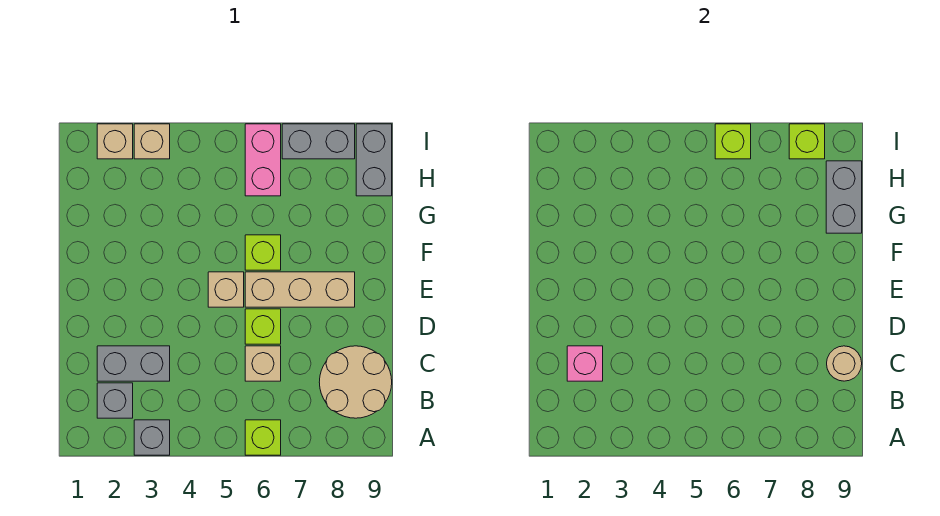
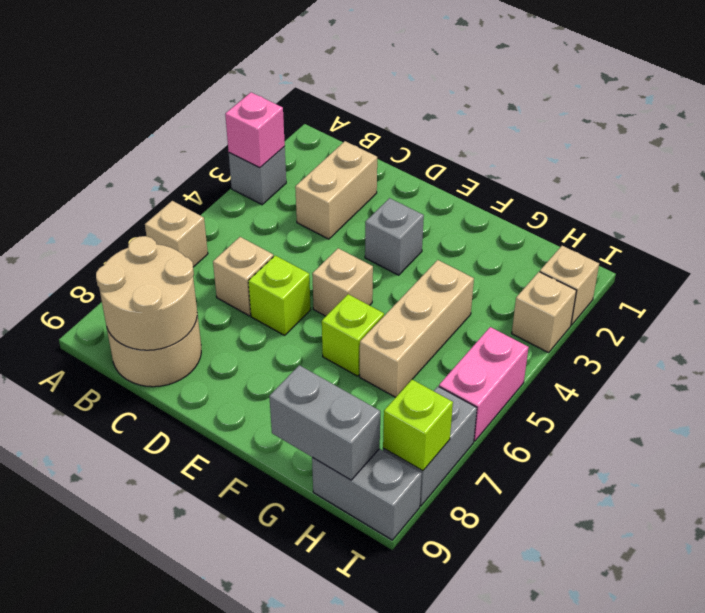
lime 1x1 brick [245,420,281,455] -> tan 1x1 brick [145,201,208,267]
grey 1x1 brick [97,383,133,418] -> grey 1x1 brick moved to [365,198,424,275]
grey 1x2 brick [97,346,170,381] -> tan 1x2 brick [295,141,377,239]
pink 1x1 brick [567,346,603,381] -> pink 1x1 brick moved to [225,92,285,168]
tan 1x1 round brick [827,346,862,381] -> tan 2x2 round brick [96,236,197,350]
tan 1x3 brick [245,272,355,307] -> tan 1x3 brick moved to [360,260,474,397]
pink 1x2 brick [245,124,281,196] -> pink 1x2 brick turned to [439,327,529,441]
lime 1x1 brick [715,124,751,159] -> none

